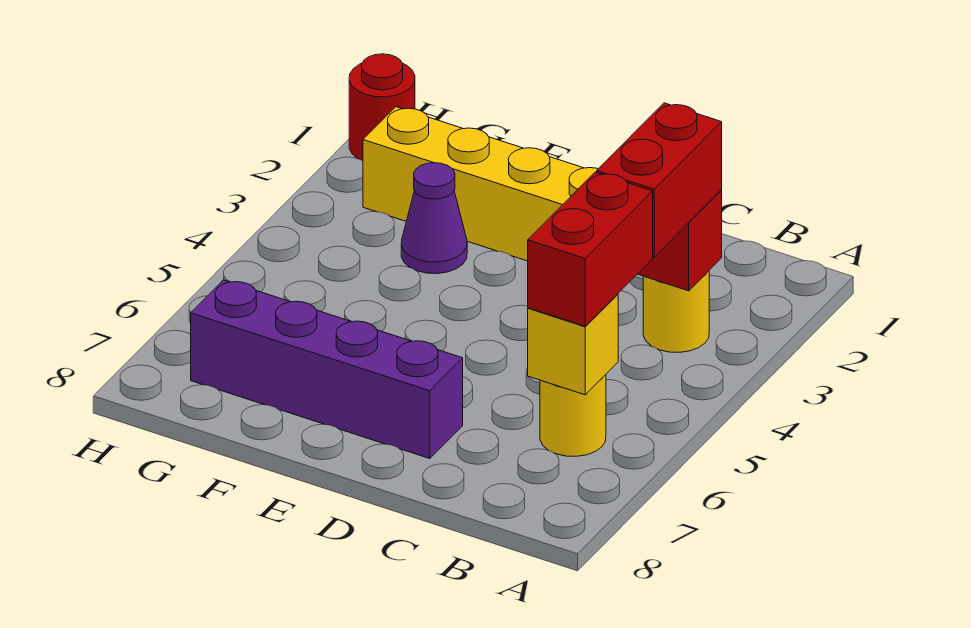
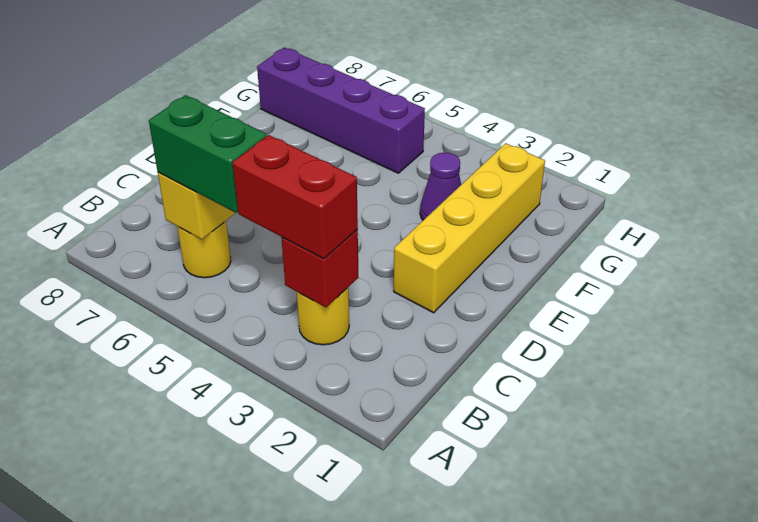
red 1x2 brick [528,172,653,326] -> green 1x2 brick [149,95,267,213]
purple 1x4 brick [191,280,463,459] -> purple 1x4 brick turned to [257,48,425,173]
red 1x1 round brick [349,54,415,161] -> none

